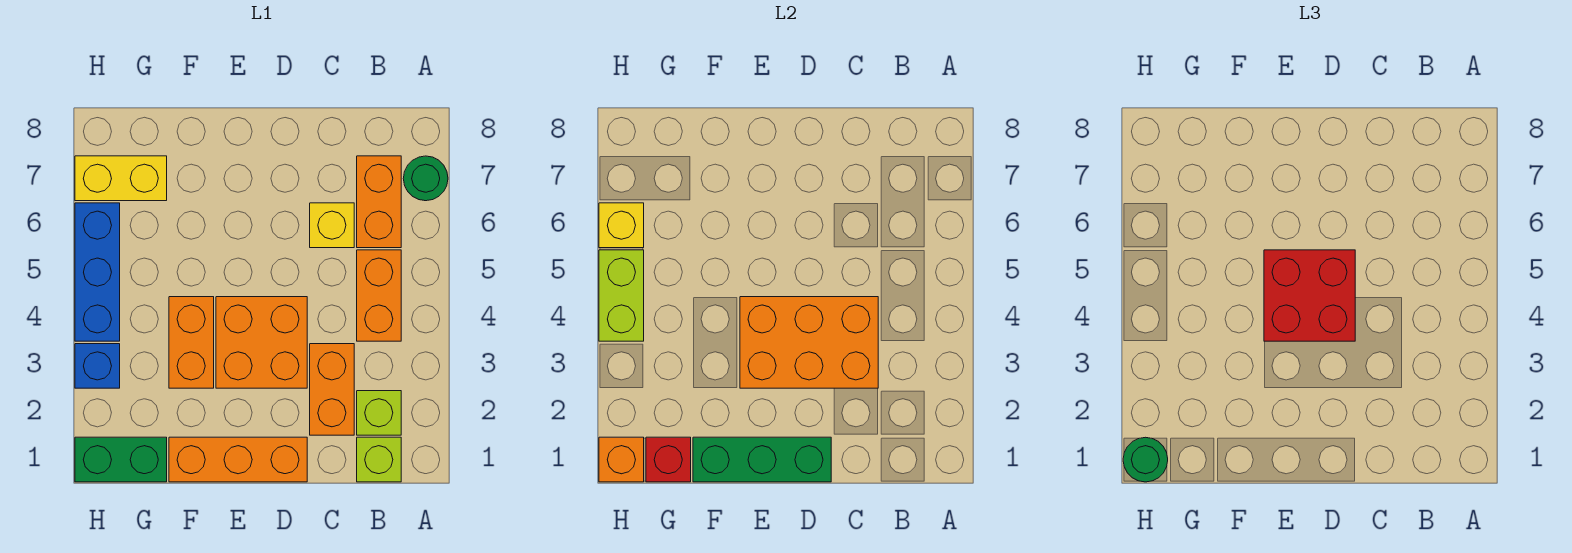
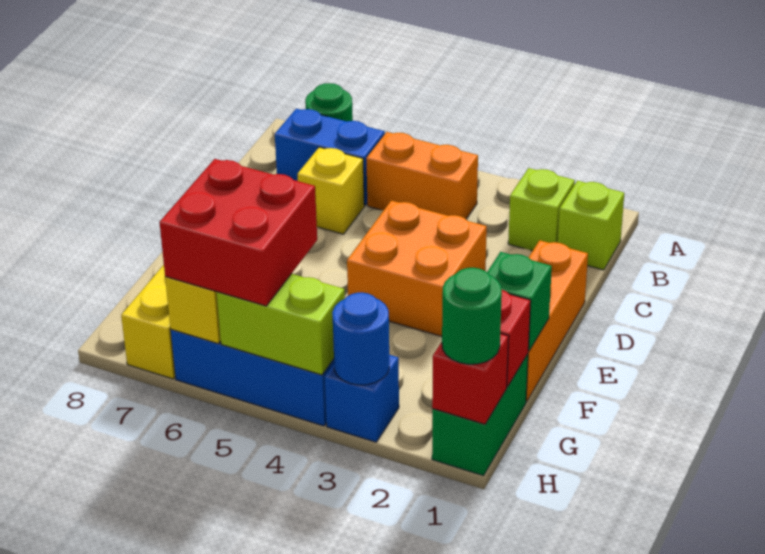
orange 1x2 brick [357,156,401,248] -> blue 1x2 brick [275,109,385,206]
orange 1x2 brick [310,344,354,435] -> none
orange 2x3 brick [740,297,878,388] -> none
green 1x3 brick [693,437,831,482] -> green 1x1 brick [487,252,552,351]
red 2x2 brick [1264,250,1355,341] -> red 2x2 brick moved to [160,159,317,306]
orange 1x2 brick [169,297,214,388] -> none
orange 1x1 brick [599,437,644,482] -> red 1x1 brick [432,334,509,424]
none -> blue 1x1 round brick [332,293,389,385]

